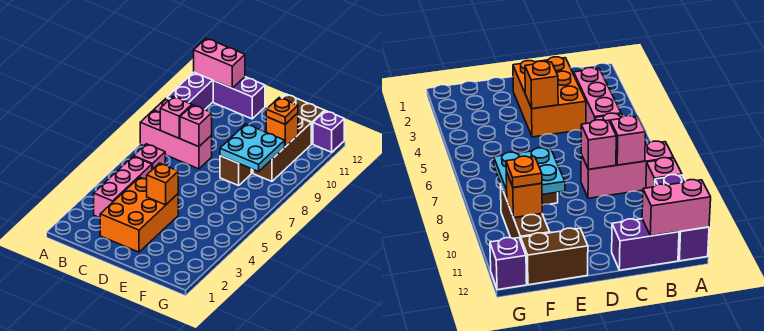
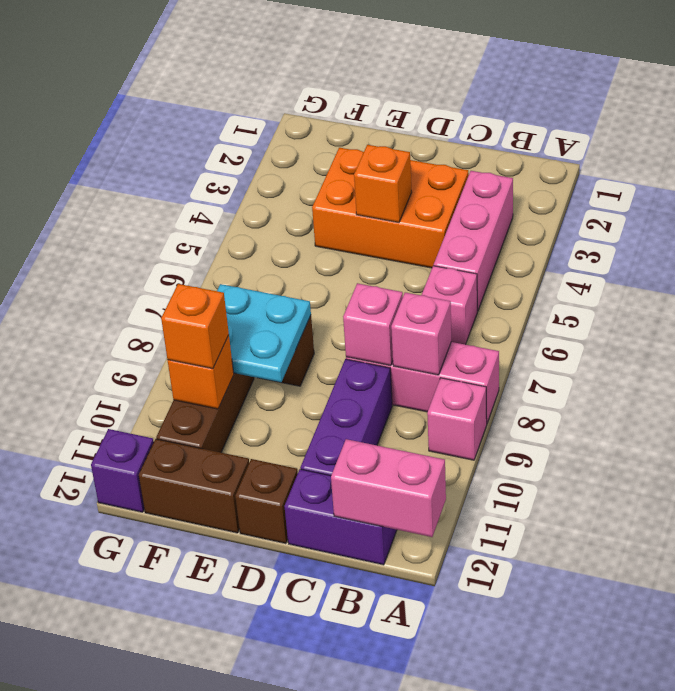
purple 1x3 brick [167,72,213,110] -> purple 1x3 brick moved to [300,359,392,476]
orange 2x3 brick [100,177,178,252] -> orange 2x3 brick turned to [312,148,469,268]
none -> brown 1x1 brick [235,459,298,544]
orange 1x1 plate [266,98,298,124] -> orange 1x1 brick [161,284,229,369]

